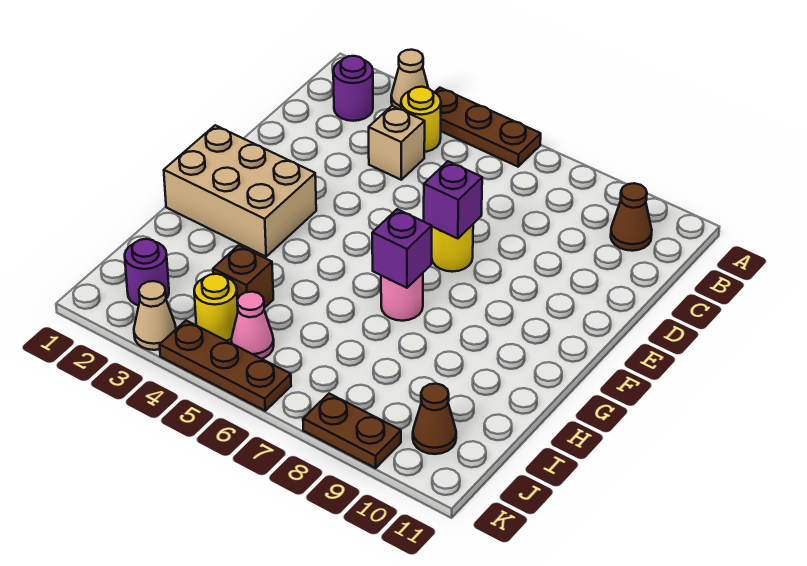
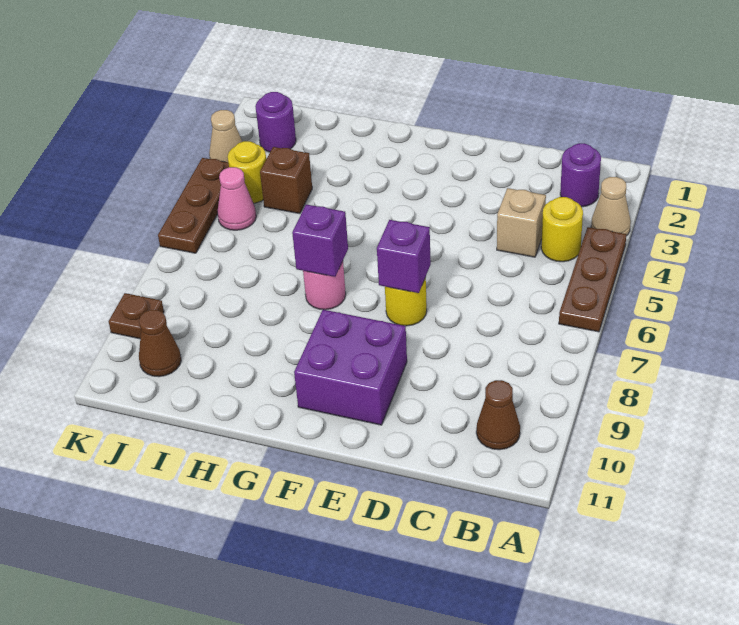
none -> purple 2x2 brick [294,310,407,425]
tan 2x3 brick [164,125,316,257] -> none
brown 1x2 plate [303,394,401,468] -> brown 1x1 plate [109,293,164,339]

